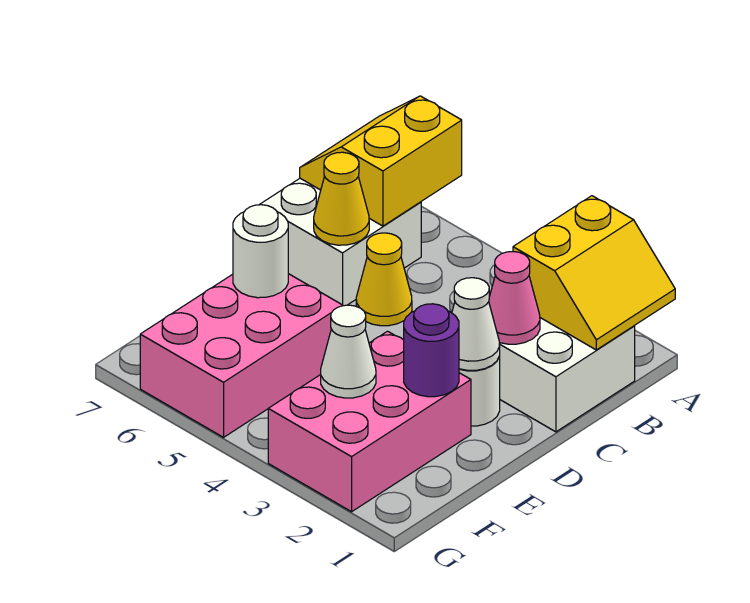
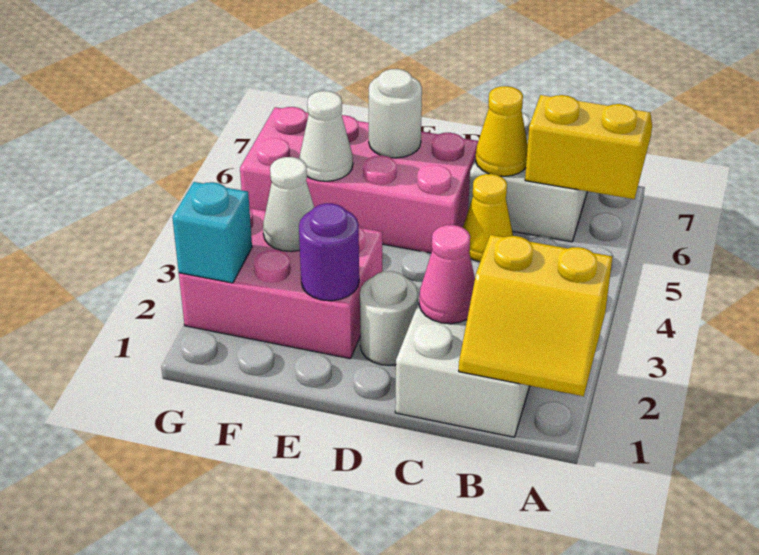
white 1x1 cone [452,278,500,370] -> white 1x1 cone moved to [299,91,353,181]
pink 2x3 brick [140,274,343,437] -> pink 2x4 brick [240,107,478,253]
none -> cyan 1x1 brick [172,182,252,283]

